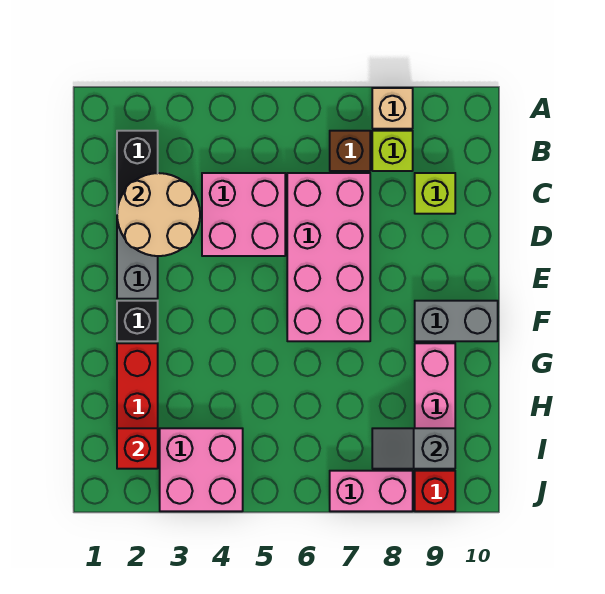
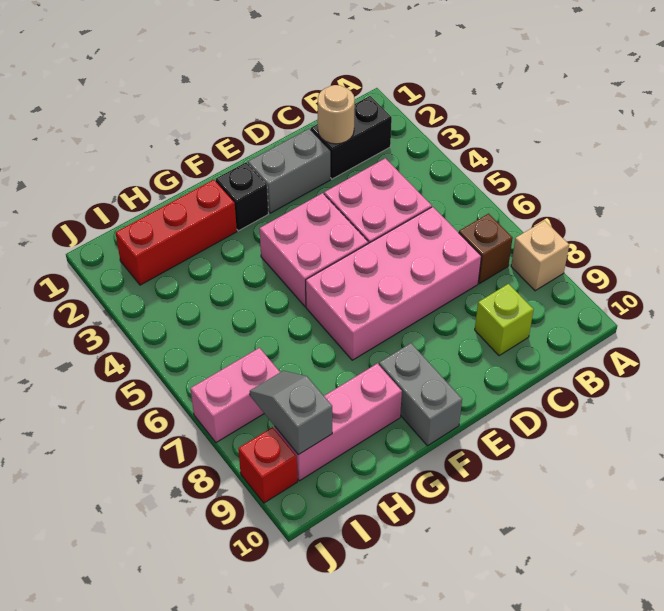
lime 1x1 brick [372,131,413,171] -> none
tan 2x2 round brick [117,173,200,256] -> tan 1x1 round brick [318,85,355,144]
red 1x1 brick [117,428,158,469] -> none
pink 2x2 brick [160,428,243,511] -> pink 2x2 brick moved to [259,193,368,307]
pink 1x2 brick [330,471,413,511] -> pink 1x2 brick turned to [190,348,280,442]

